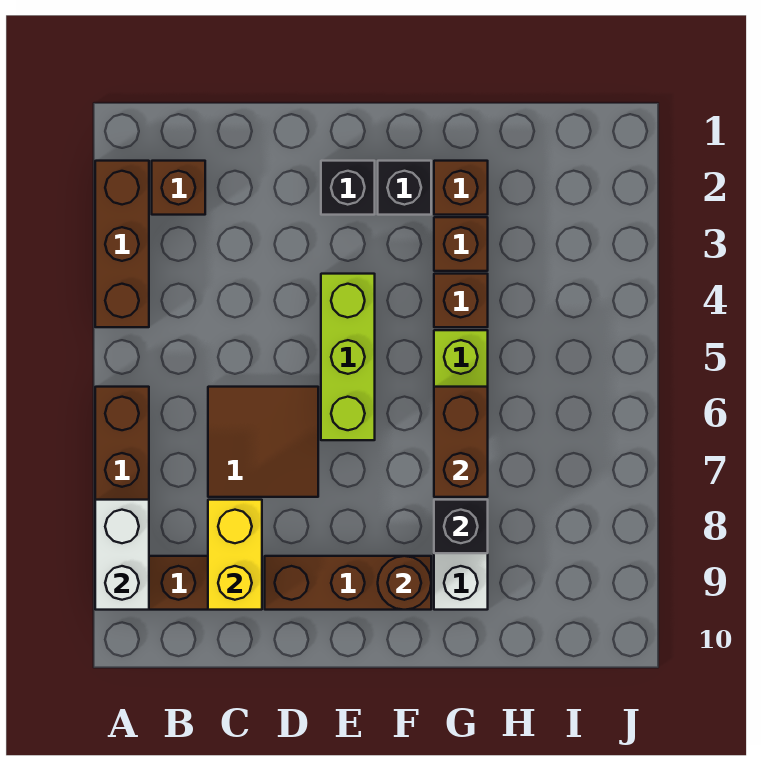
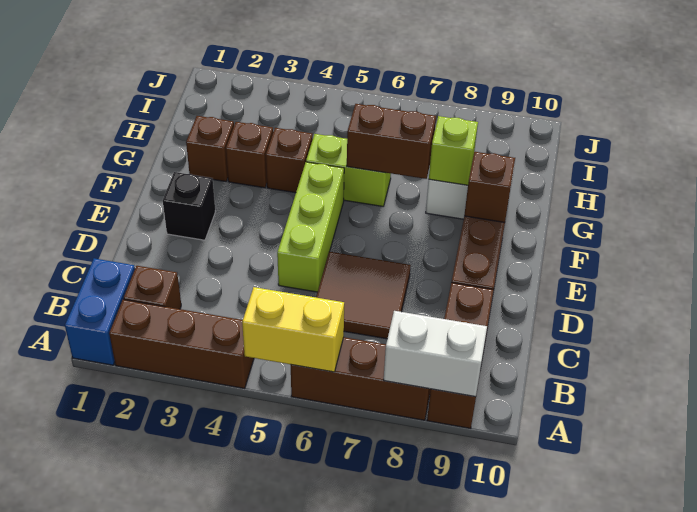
none -> blue 1x2 brick [65,258,135,365]
yellow 1x2 brick [208,500,262,610] -> yellow 1x2 brick moved to [242,287,344,372]
lime 1x3 brick [321,274,375,440] -> lime 1x3 brick turned to [277,162,344,292]
black 1x1 brick [378,161,431,215] -> none
brown 1x1 round brick [378,556,431,610] -> brown 1x1 brick [464,152,515,222]
black 1x1 brick [434,500,488,553] -> lime 1x1 brick [429,116,478,185]

